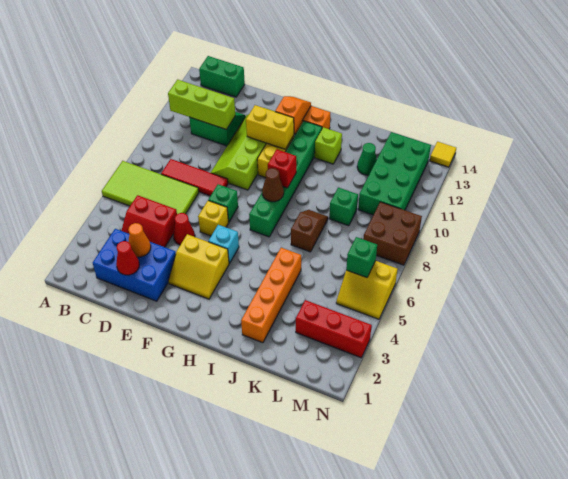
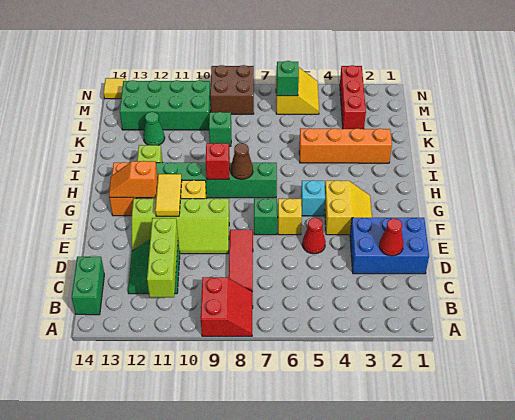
lime 2x4 tile [102,161,199,214] -> none
blue 2x3 brick [93,229,176,301] -> blue 2x3 brick turned to [350,218,429,274]
red 2x2 slope [121,195,177,247] -> red 2x2 slope moved to [201,277,253,336]
orange 1x1 cone [128,223,151,257] -> none
yellow 1x2 brick [246,105,294,149] -> yellow 1x2 tile [155,174,182,216]
brown 1x2 slope [291,210,328,252] -> none

